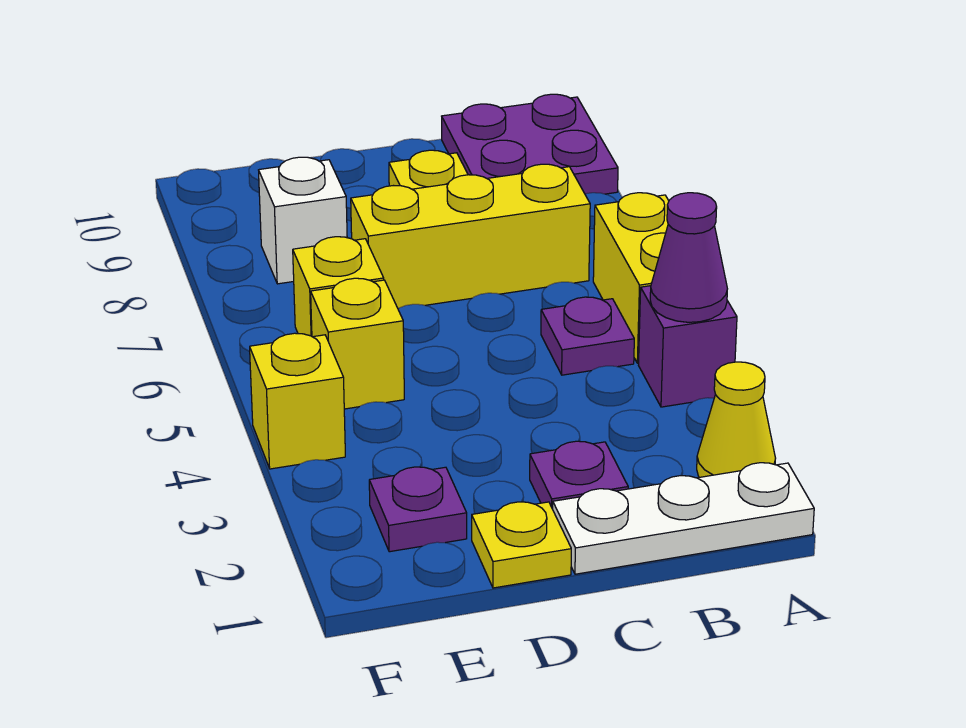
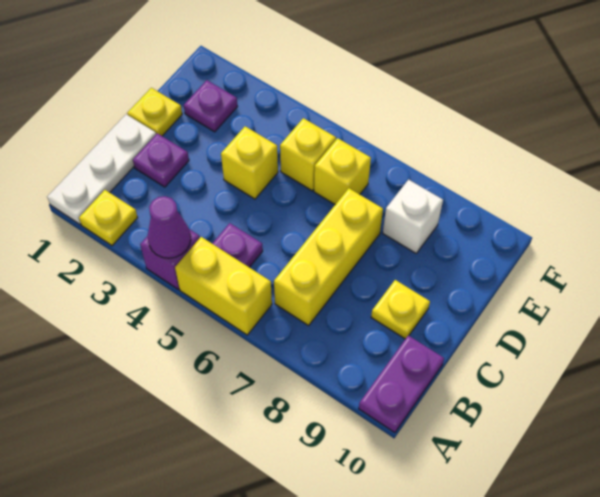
yellow 1x1 cone [697,362,776,477] -> yellow 1x1 plate [79,190,138,246]
purple 2x2 plate [442,94,618,194] -> purple 1x2 plate [359,335,444,433]
yellow 1x1 brick [250,333,345,469] -> yellow 1x1 brick moved to [221,126,278,199]

